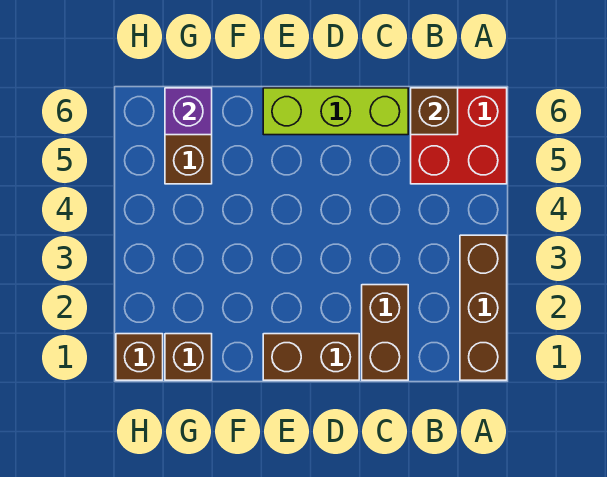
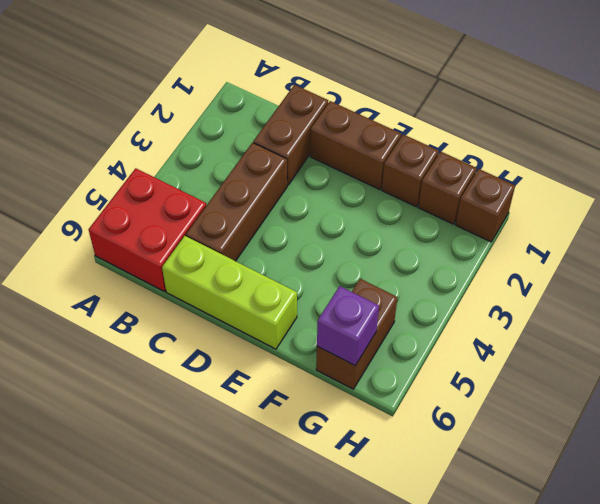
brown 1x3 brick [460,235,507,380] -> brown 1x3 brick moved to [186,143,287,261]
brown 1x1 brick [411,88,458,135] -> brown 1x1 brick moved to [382,134,439,207]

